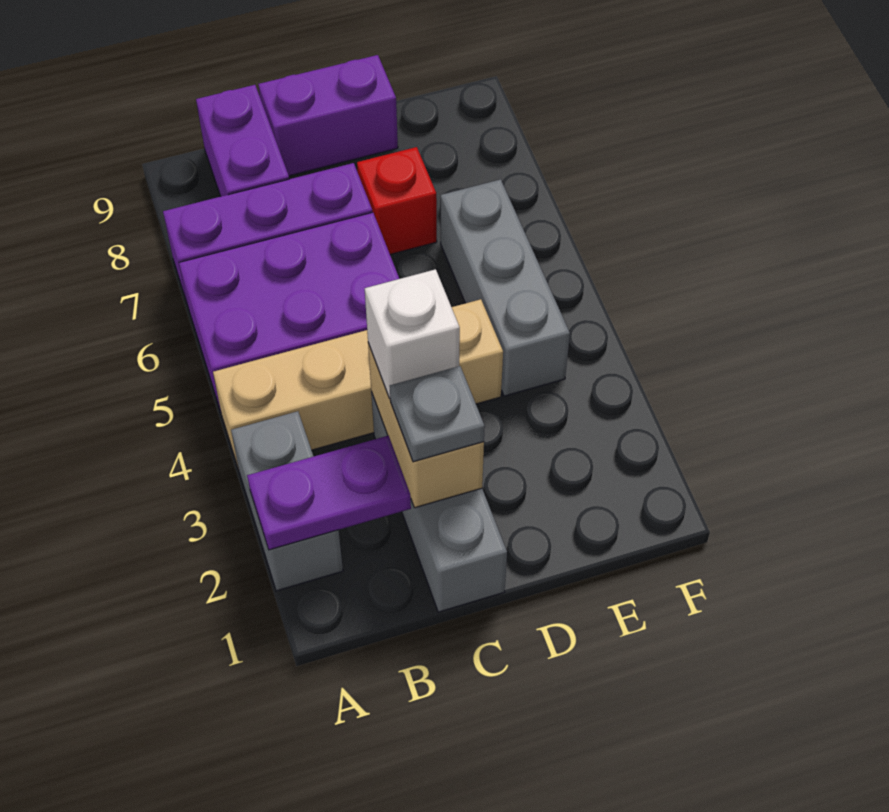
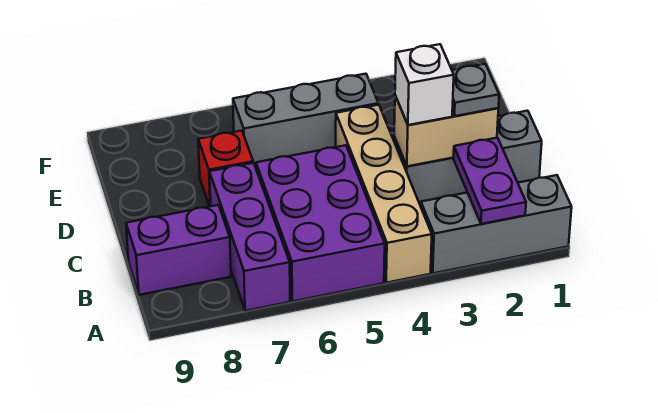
grey 1x2 brick [231,411,343,591] -> grey 1x3 brick [421,175,572,273]
purple 1x2 brick [258,55,398,176] -> none

